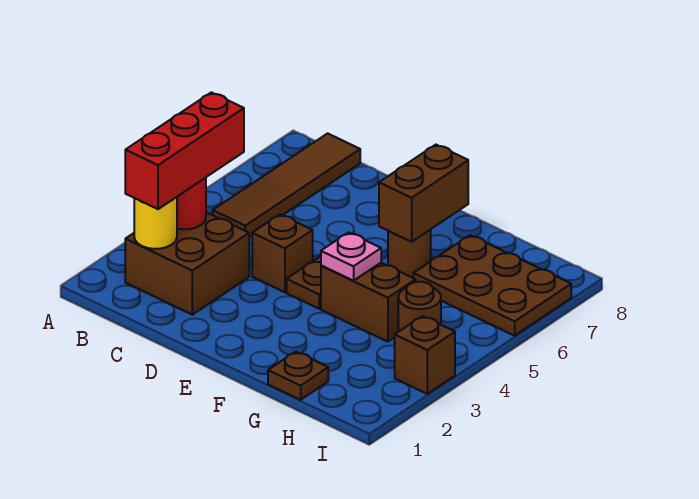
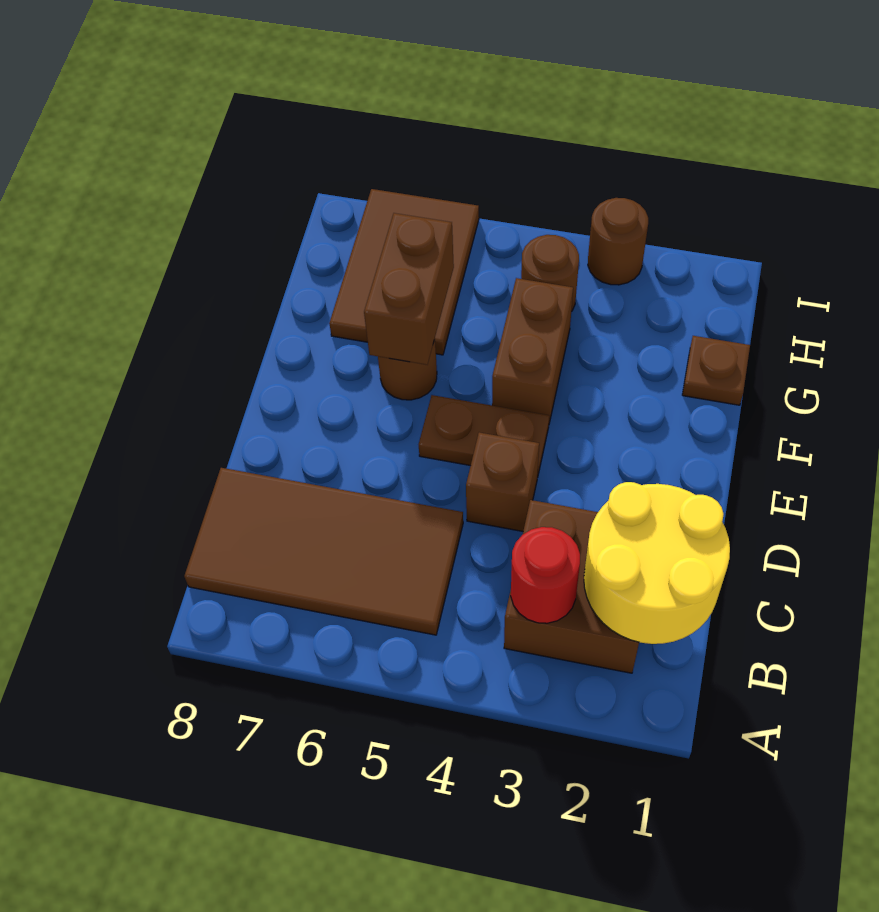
yellow 1x1 round brick [134,197,177,249] -> yellow 2x2 round brick [584,482,730,644]
red 1x3 brick [125,92,244,209] -> none
brown 1x4 tile [213,133,360,237] -> brown 2x4 tile [184,468,463,635]
pink 1x1 plate [321,232,381,281] -> none
brown 1x2 brick [379,145,468,242] -> brown 1x2 brick turned to [364,213,454,365]
brown 2x3 plate [413,235,571,336] -> brown 2x3 tile [329,189,479,355]
brown 1x1 brick [395,316,455,394] -> brown 1x1 round brick [588,198,648,285]

